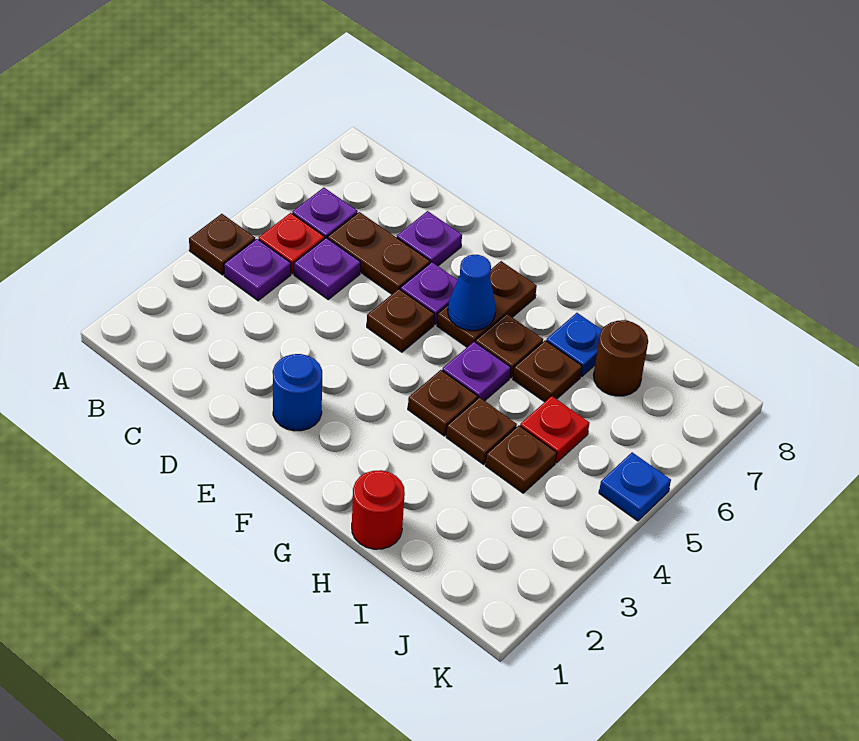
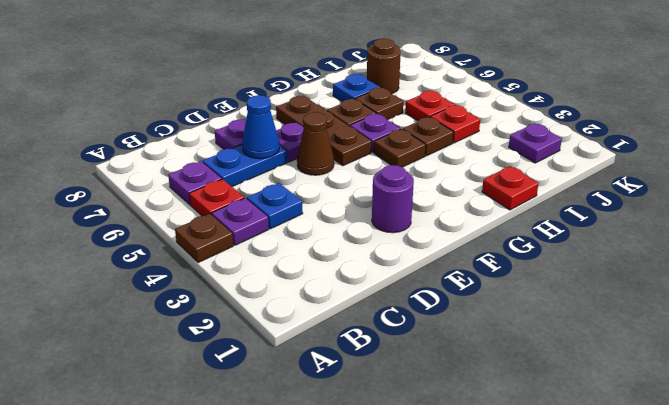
purple 1x1 plate [294,238,361,299] -> purple 1x1 plate moved to [509,123,562,163]
brown 1x2 plate [328,212,430,294] -> blue 1x2 plate [203,145,287,187]
blue 1x1 round brick [273,354,322,431] -> purple 1x1 round brick [372,165,414,233]
brown 1x1 plate [367,289,434,352] -> brown 1x1 cone [297,112,334,175]
brown 1x2 plate [437,261,537,347] -> brown 1x3 plate [276,96,371,166]
blue 1x1 cone [448,255,496,331] -> blue 1x1 cone moved to [242,95,280,159]
red 1x1 round brick [352,470,405,549] -> red 1x1 plate [482,166,539,210]
brown 1x1 plate [485,425,557,493] -> red 1x1 plate [430,105,480,143]
blue 1x1 plate [599,452,671,521] -> blue 1x1 plate moved to [247,183,303,229]

